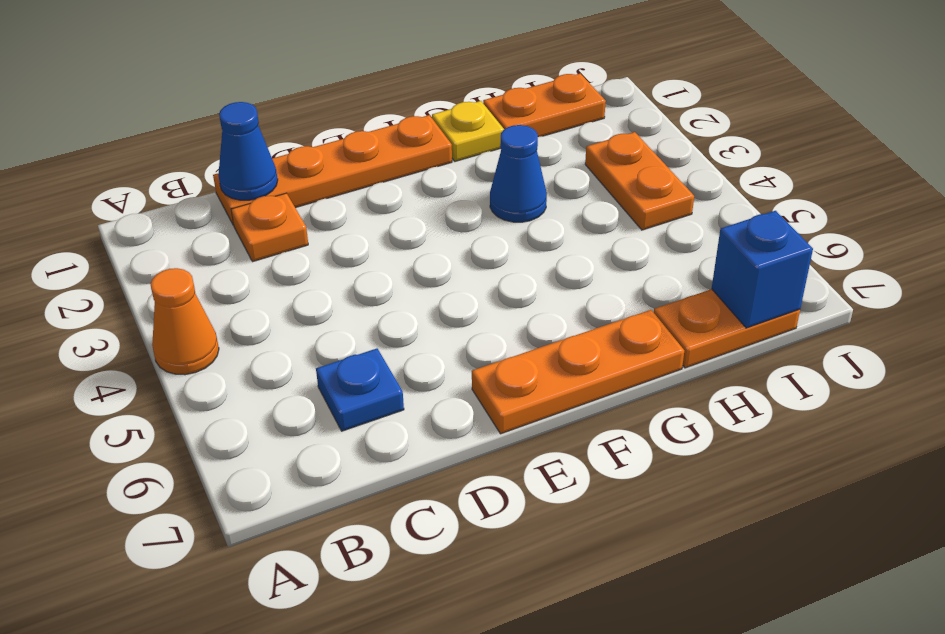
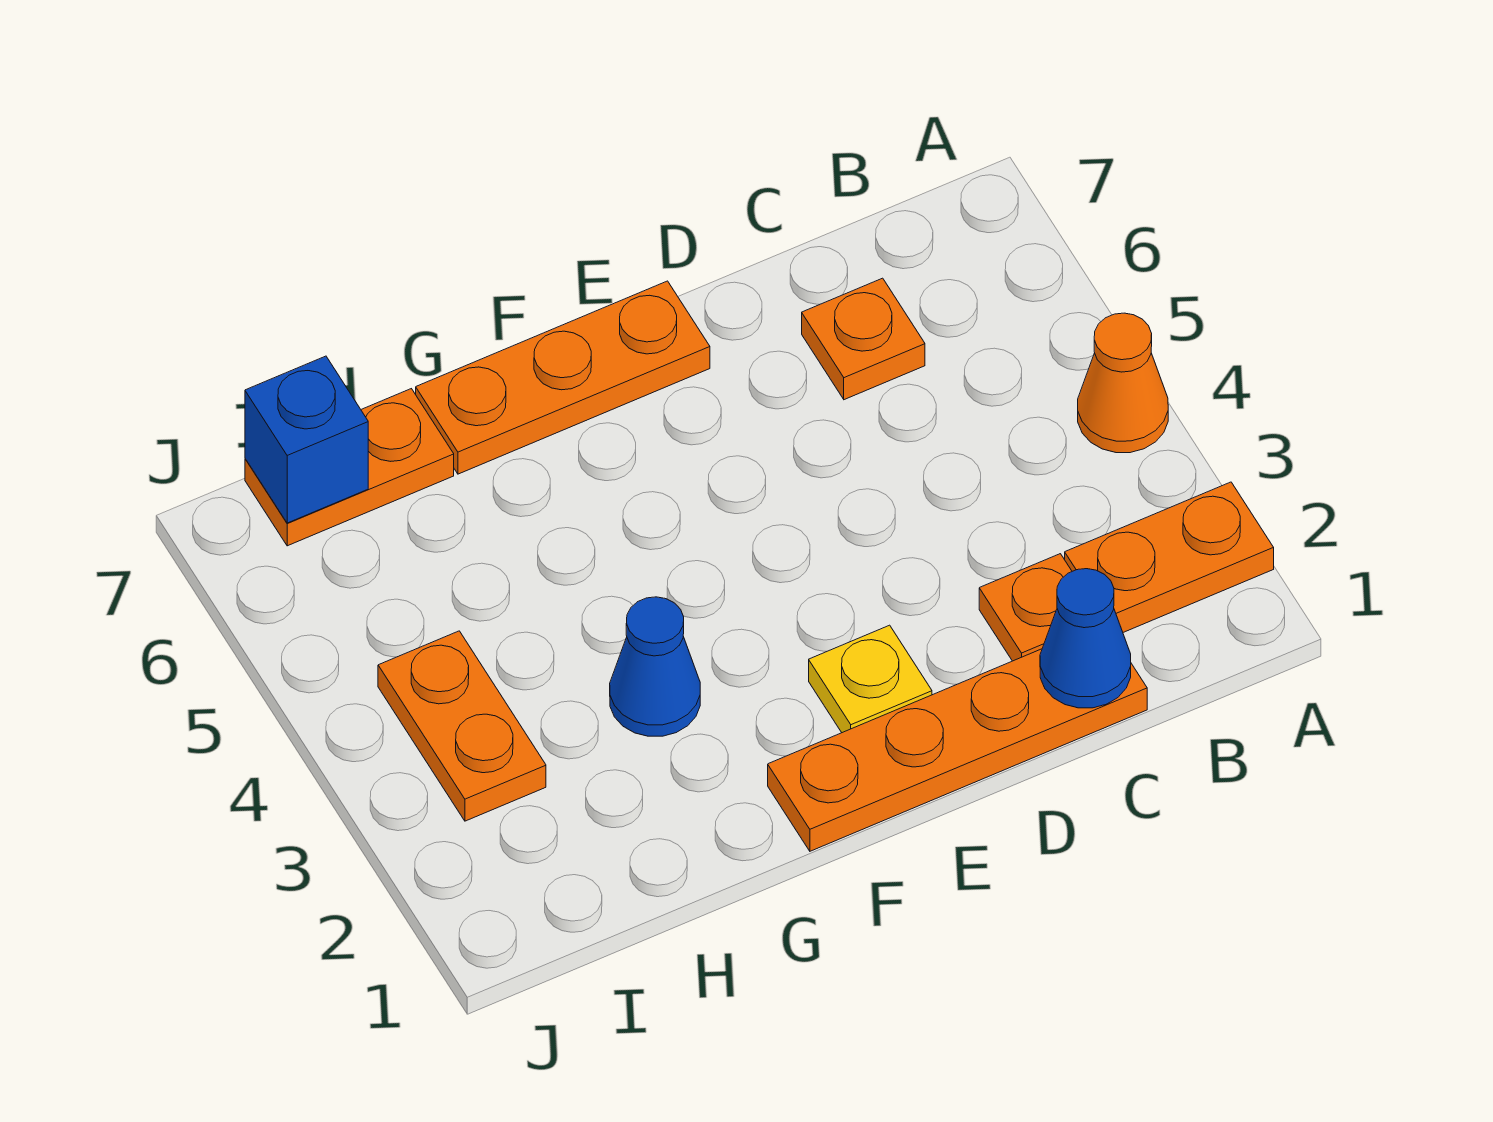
blue 1x1 plate [316,349,404,431] -> orange 1x1 plate [802,278,925,400]
yellow 1x1 plate [432,101,504,161] -> yellow 1x1 plate moved to [809,625,932,733]
orange 1x2 plate [483,73,606,137] -> orange 1x2 plate moved to [1065,482,1274,632]

